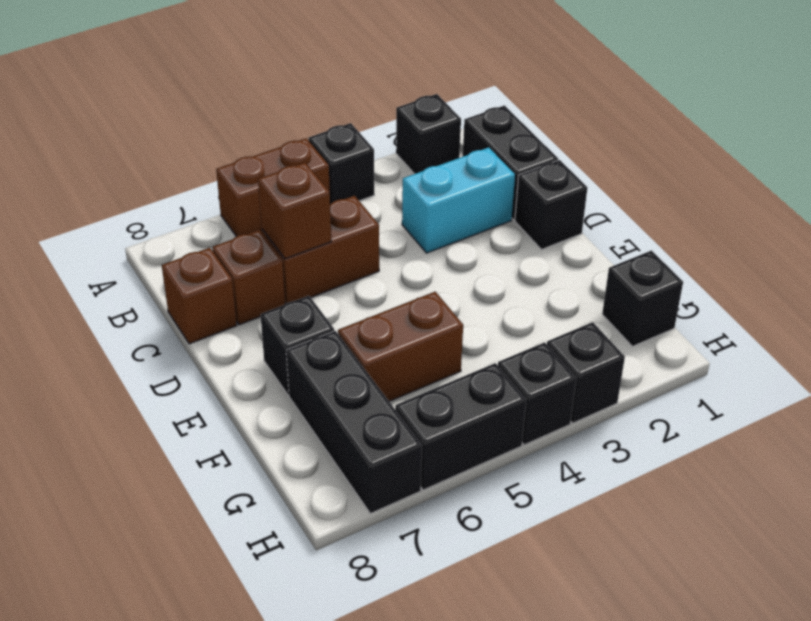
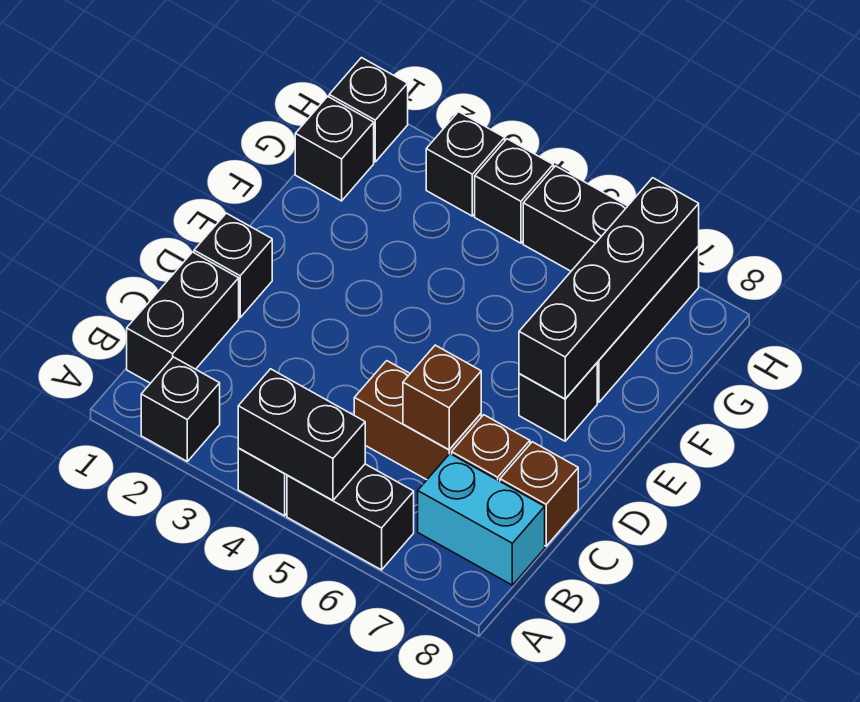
none -> black 1x2 brick [238,369,365,500]
brown 1x2 brick [216,138,330,237] -> black 1x2 brick [287,464,414,570]
cyan 1x2 brick [402,147,515,253] -> cyan 1x2 brick moved to [418,454,545,585]
none -> black 1x4 brick [519,178,699,399]
brown 1x2 brick [338,292,463,401] -> none
none -> black 1x1 brick [329,58,408,162]

